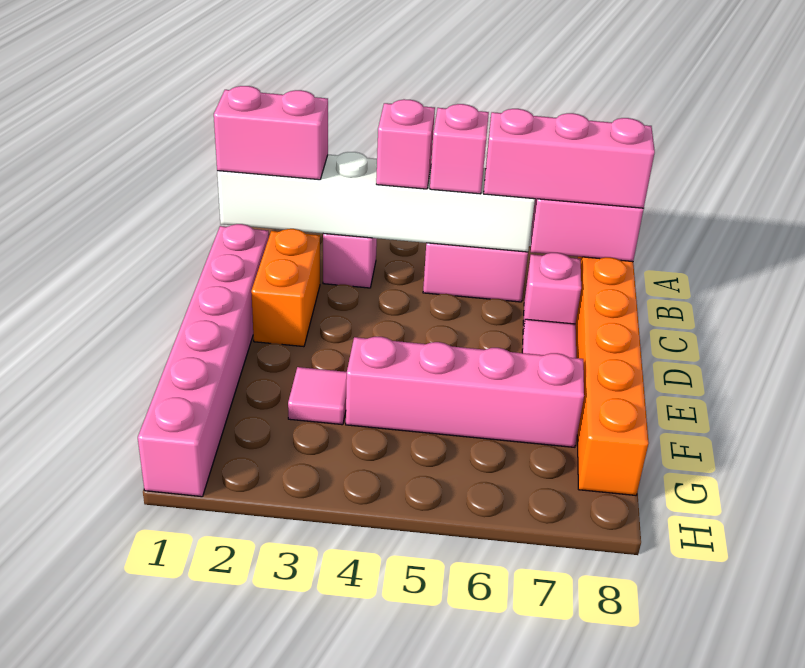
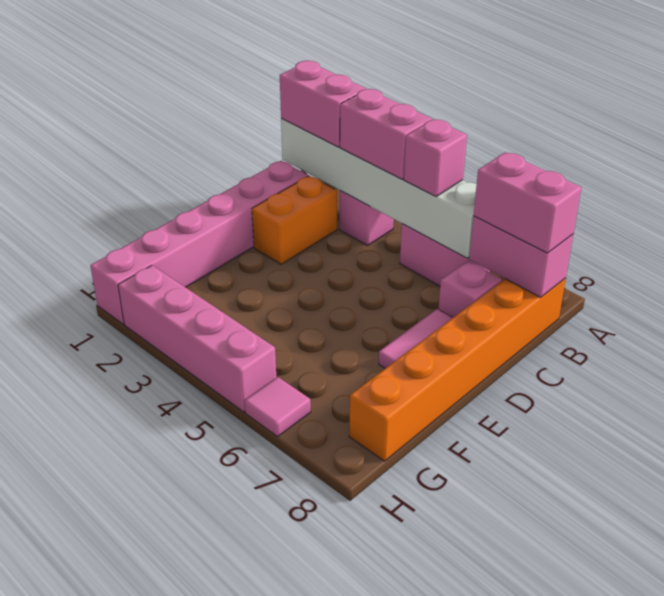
pink 1x1 brick [376,99,435,189] -> pink 1x2 brick [340,89,432,179]
pink 1x3 brick [484,109,655,208] -> pink 1x2 brick [474,152,581,253]
pink 1x1 tile [288,367,347,425] -> pink 1x1 tile moved to [244,377,311,437]
pink 1x4 brick [346,337,584,447] -> pink 1x4 brick moved to [118,265,276,412]

